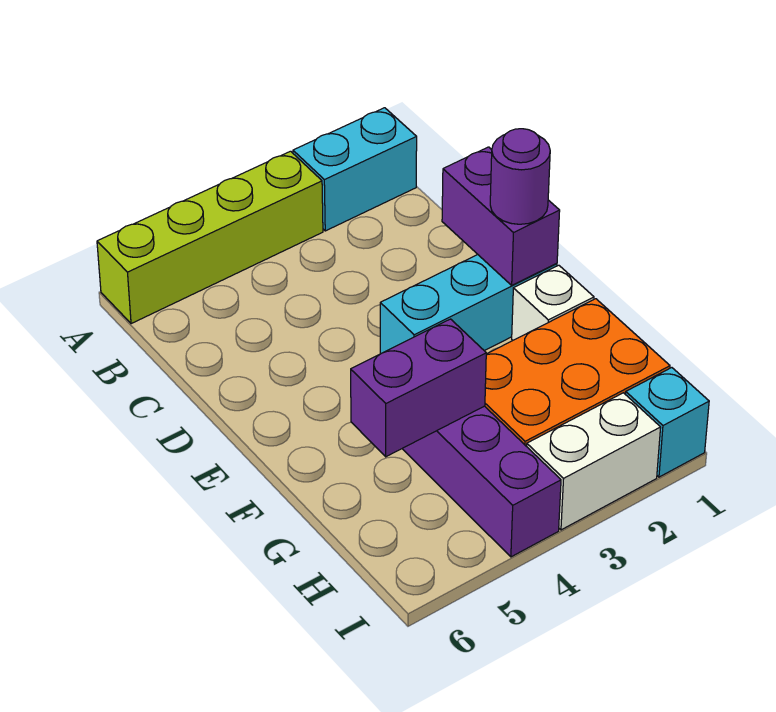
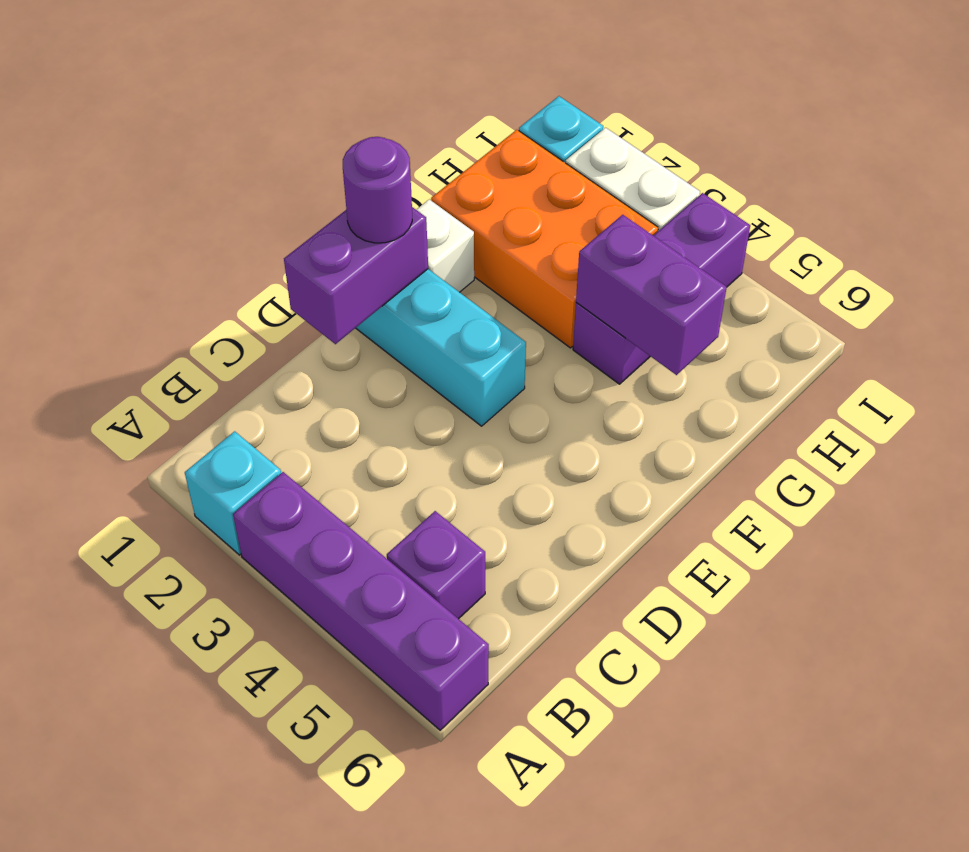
cyan 1x2 brick [293,108,417,231] -> cyan 1x1 brick [185,431,281,555]
lime 1x4 brick [97,151,323,324] -> purple 1x4 brick [233,472,489,730]
none -> purple 1x1 brick [387,511,485,619]

